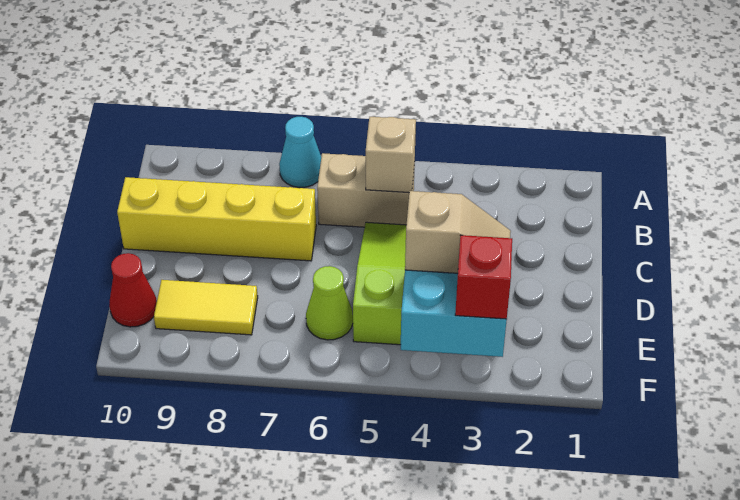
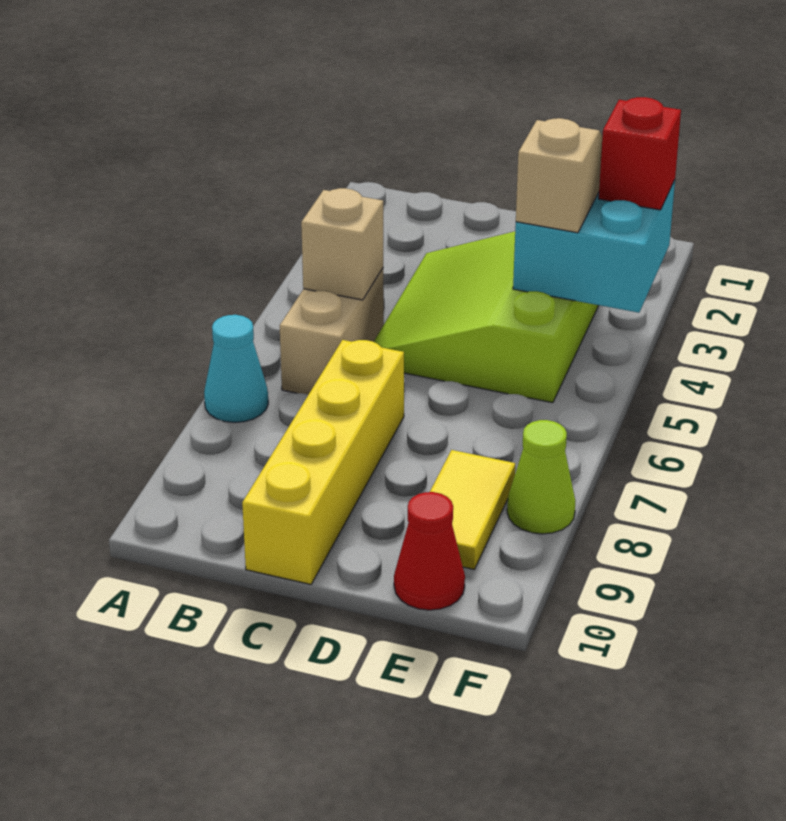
lime 1x1 cone [306,266,353,340] -> lime 1x1 cone moved to [507,420,575,534]

